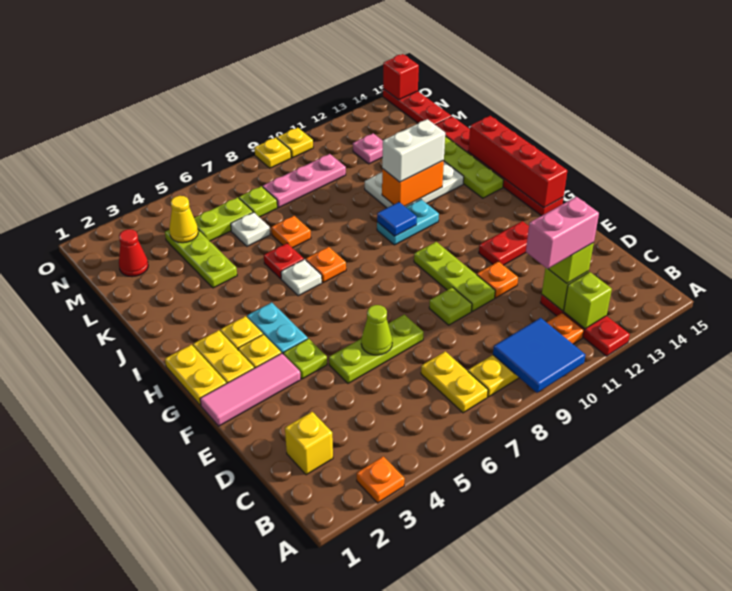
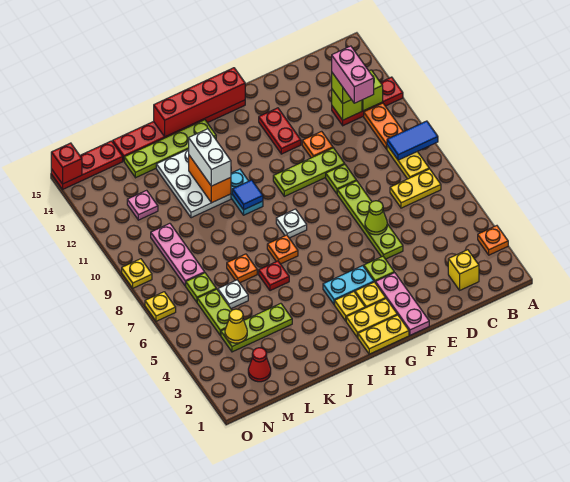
blue 2x2 tile [493,318,585,393] -> blue 1x2 tile [387,121,438,160]
lime 1x3 plate [329,315,424,383] -> lime 1x4 plate [337,181,403,259]
pink 1x3 tile [200,353,301,426] -> pink 1x3 plate [375,273,429,335]
white 1x1 plate [281,259,322,296] -> white 1x1 plate moved to [276,209,307,238]
yellow 1x1 plate [277,128,313,158] -> yellow 1x1 plate moved to [145,292,176,321]

